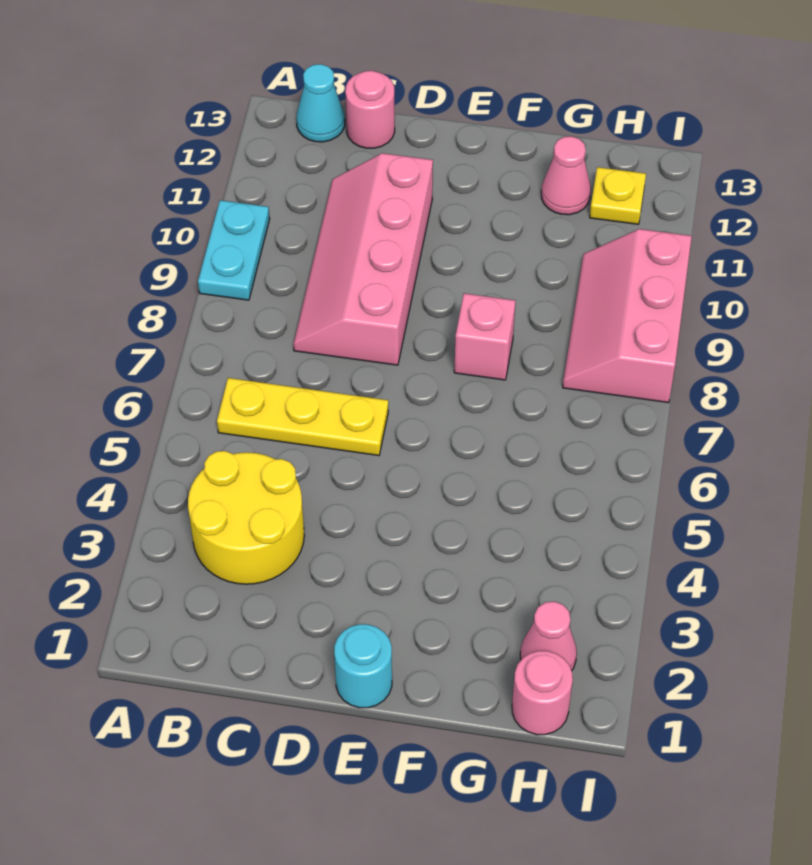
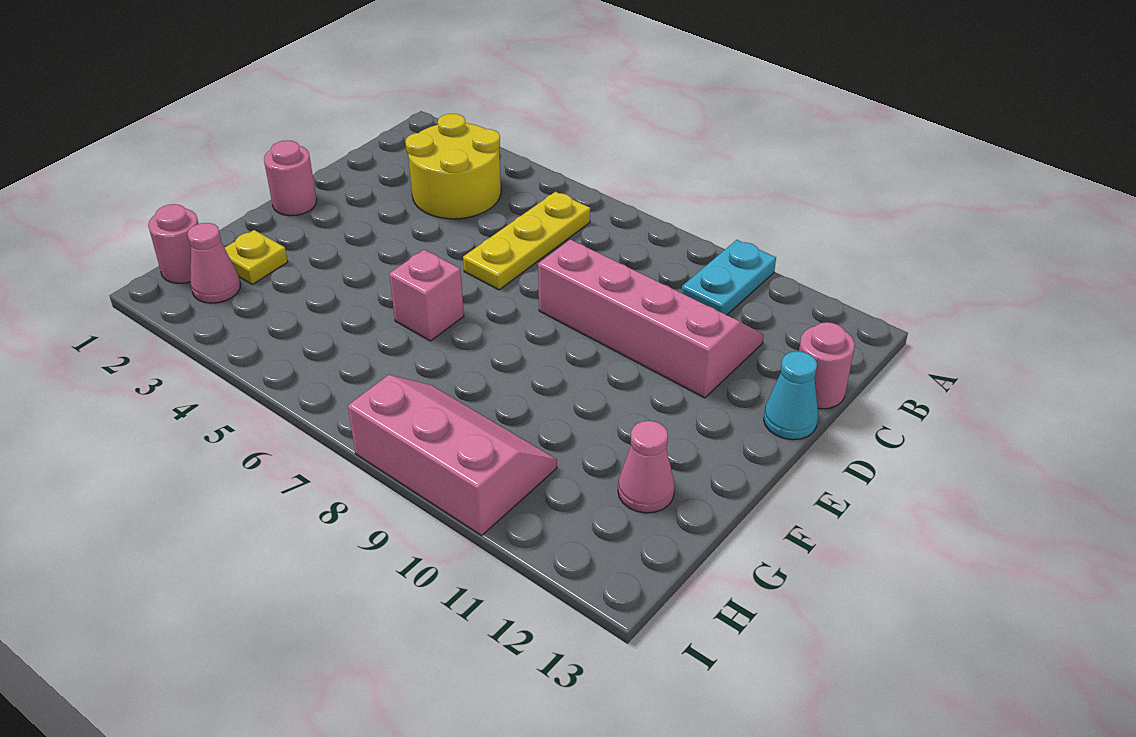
cyan 1x2 plate [198,200,270,300] -> cyan 1x2 plate turned to [681,240,776,315]
cyan 1x1 cone [296,64,345,142] -> cyan 1x1 cone moved to [764,351,818,440]
cyan 1x1 round brick [334,624,392,708] -> pink 1x1 round brick [264,141,317,216]
pink 1x1 brick [454,293,515,380] -> pink 1x1 brick moved to [389,250,464,341]
yellow 1x1 plate [590,167,646,224] -> yellow 1x1 plate moved to [225,230,288,284]

